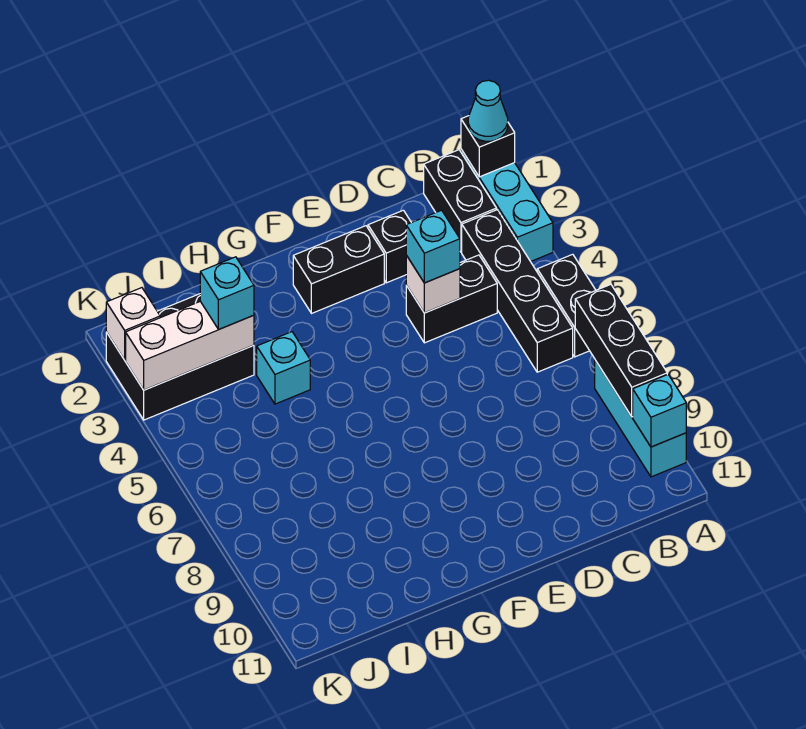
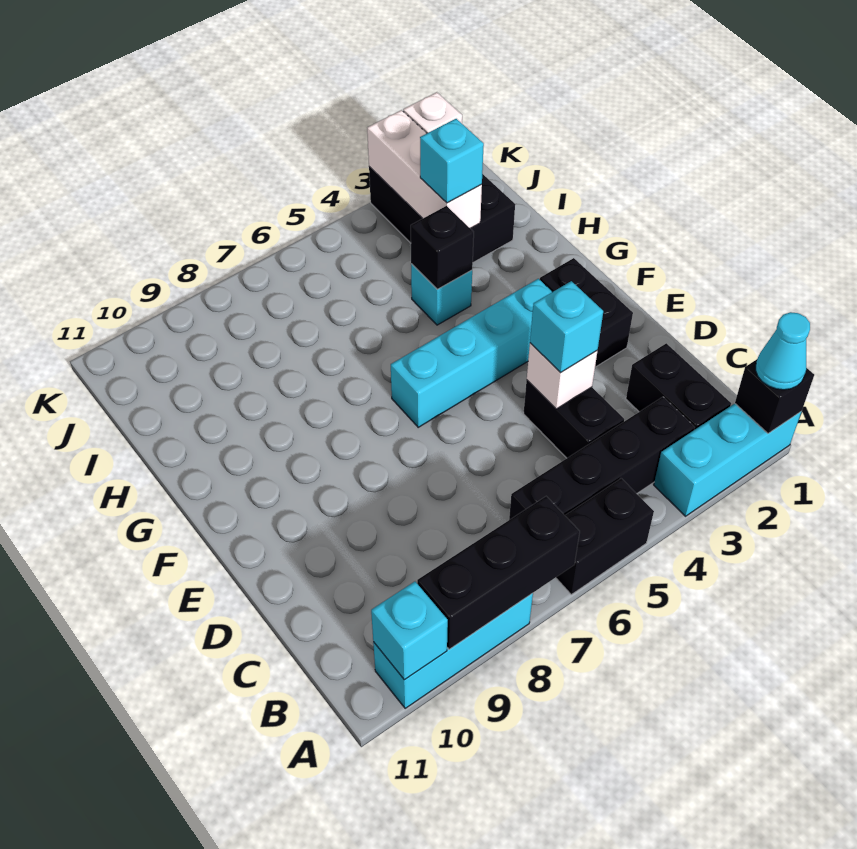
black 1x2 brick [424,150,496,252] -> black 1x2 brick turned to [626,343,731,430]
black 1x1 brick [368,210,411,283] -> black 1x1 brick moved to [411,206,474,289]
none -> cyan 1x4 brick [391,279,552,427]

